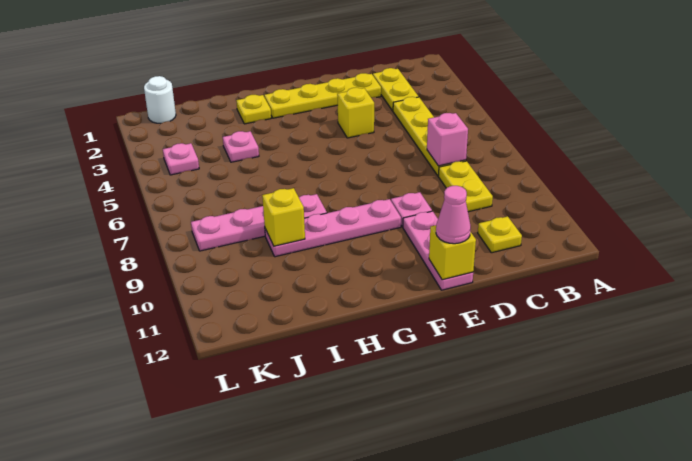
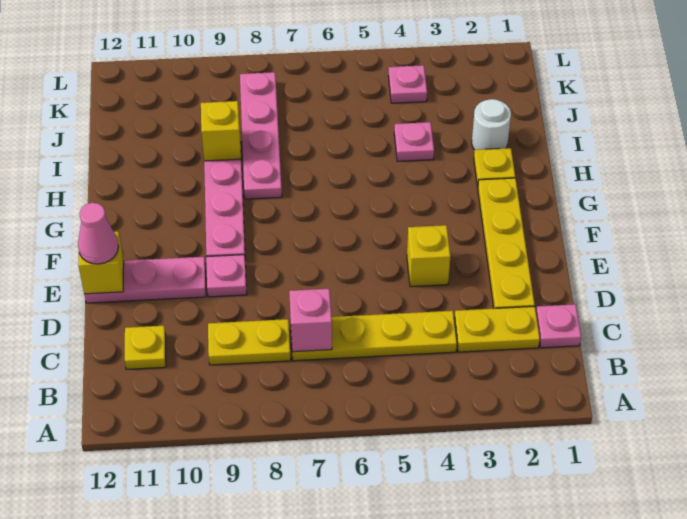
none -> pink 1x1 plate [536,304,581,348]
white 1x1 round brick [144,76,176,123] -> white 1x1 round brick moved to [472,99,511,150]

